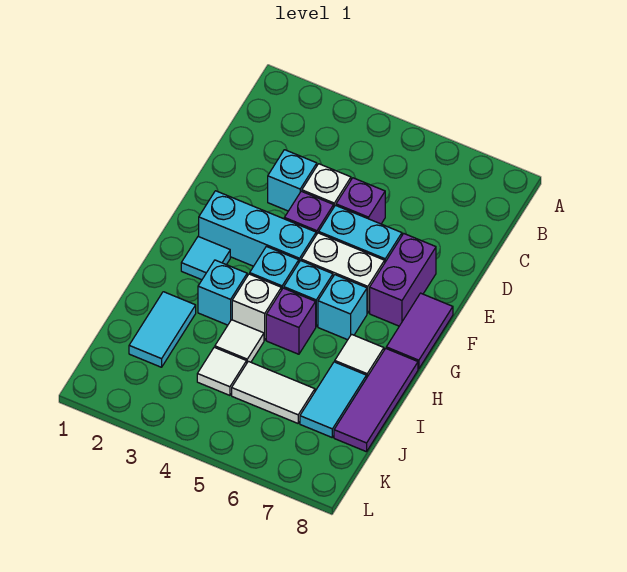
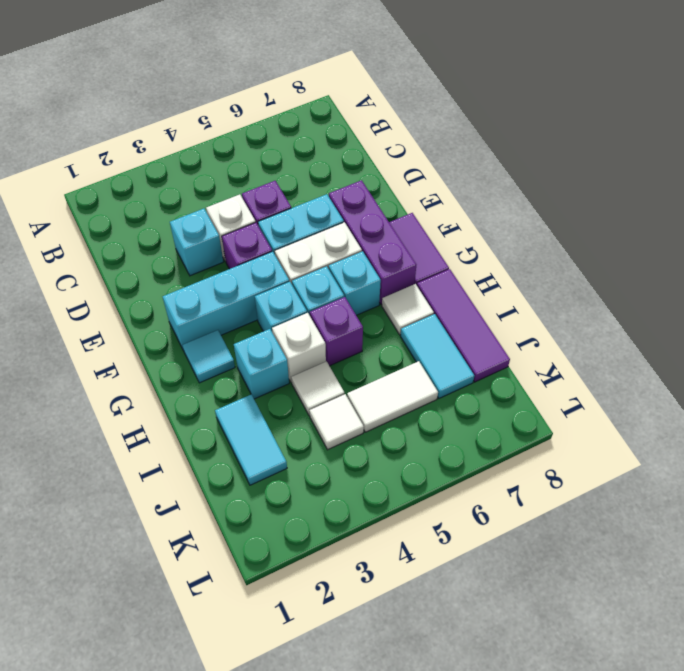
purple 1x2 brick [370,234,436,326] -> purple 1x3 brick [329,180,416,305]

